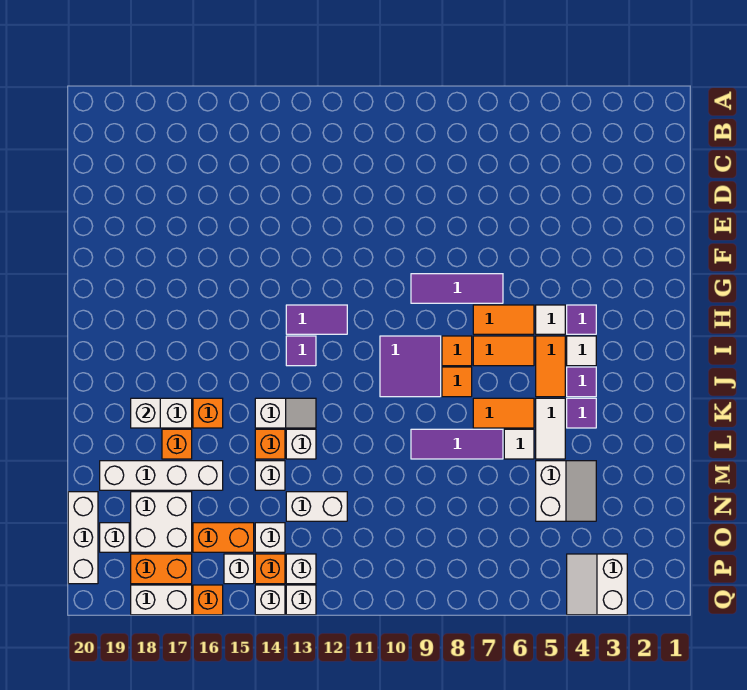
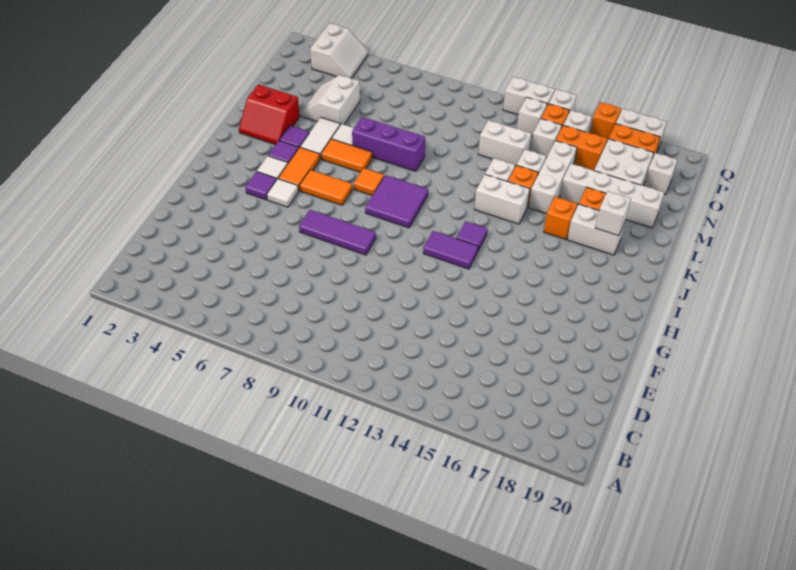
orange 1x2 tile [473,305,534,334] -> none
orange 1x1 tile [442,336,472,366] -> none
none -> red 2x2 slope [239,85,300,145]
white 1x2 slope [255,398,316,428] -> white 1x2 brick [475,174,530,224]
purple 1x3 tile [411,429,503,459] -> purple 1x3 brick [352,117,425,171]
white 1x3 brick [68,492,98,584] -> white 1x3 brick moved to [529,141,577,214]
white 1x1 brick [286,585,316,615] -> white 1x2 brick [503,77,555,115]

